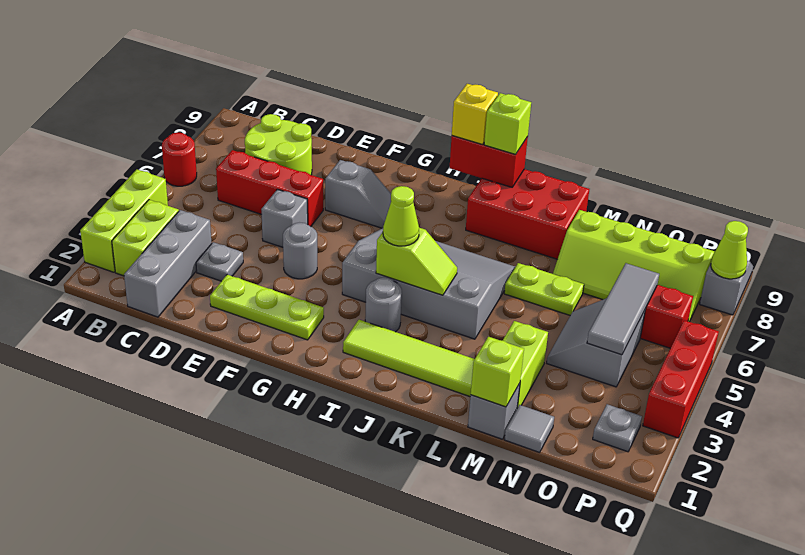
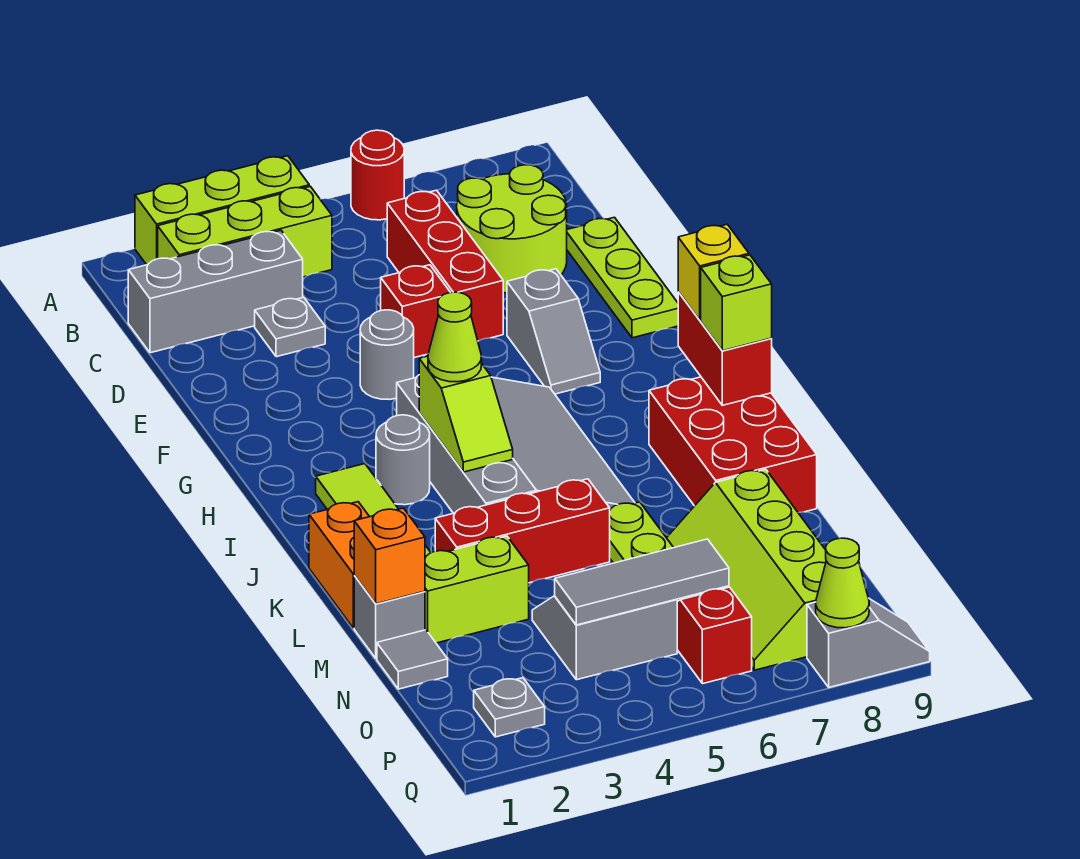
lime 1x2 brick [112,200,179,276] -> lime 1x3 brick [158,186,332,277]
lime 1x3 plate [210,275,324,340] -> lime 1x3 plate moved to [567,217,678,338]
grey 1x1 brick [261,189,308,247] -> red 1x1 brick [381,265,451,358]
none -> orange 1x2 brick [309,502,369,628]
lime 1x1 brick [471,337,524,407] -> orange 1x1 brick [354,508,425,604]
red 1x3 brick [643,320,719,438] -> red 1x3 brick moved to [435,479,610,583]

